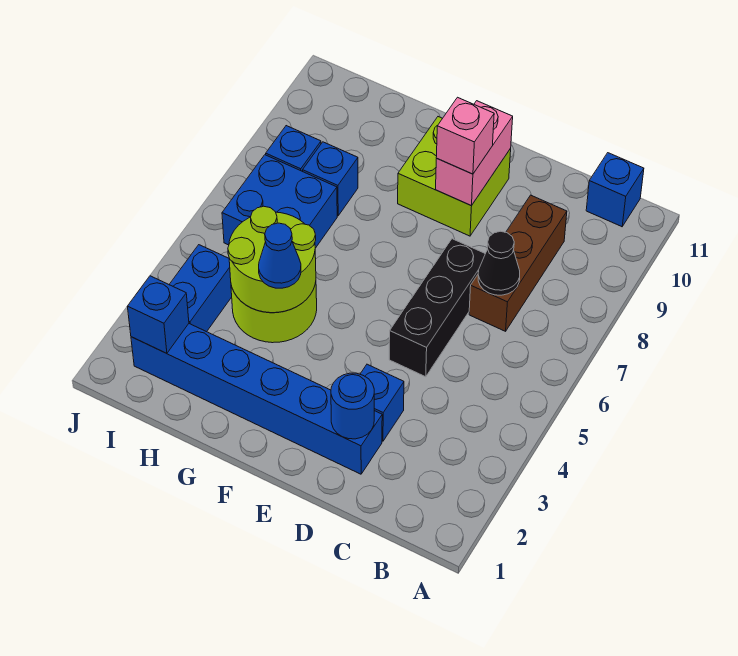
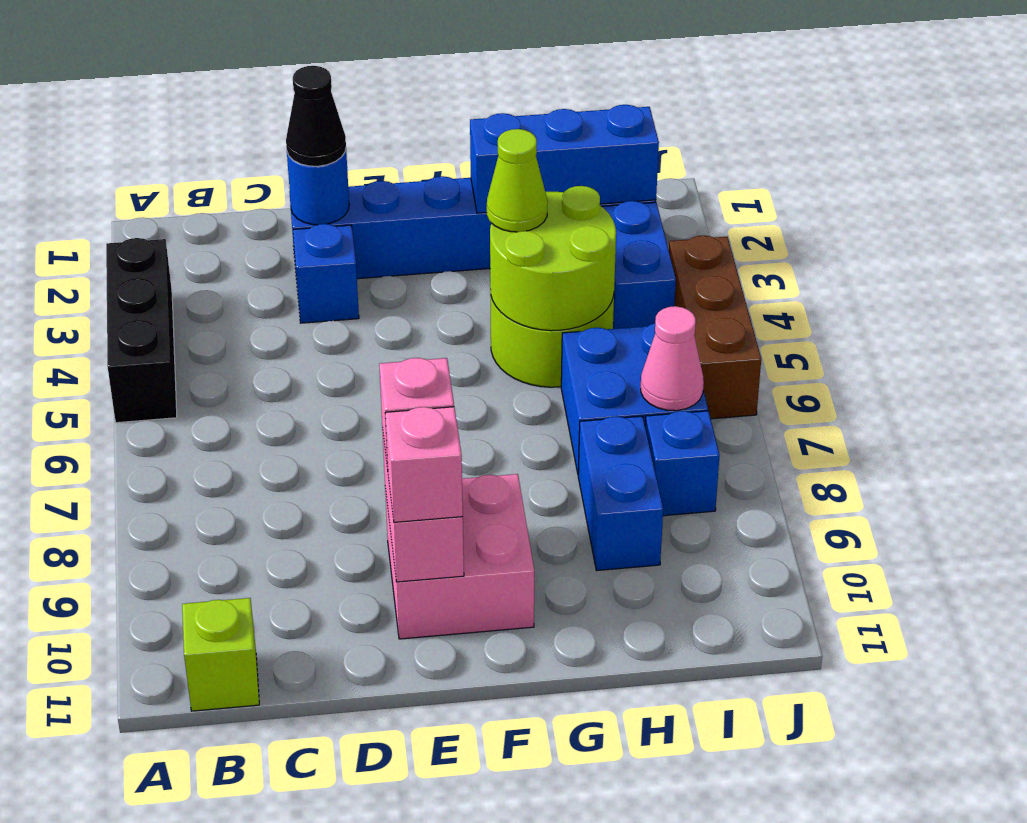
blue 1x1 brick [586,153,644,227] -> lime 1x1 brick [182,598,259,711]
brown 1x3 brick [469,195,567,331] -> brown 1x3 brick moved to [669,235,761,419]
black 1x1 cone [478,231,520,295] -> black 1x1 cone moved to [286,66,346,166]
black 1x3 brick [389,239,485,377] -> black 1x3 brick moved to [106,238,177,423]
lime 2x2 brick [398,117,511,236] -> pink 2x2 brick [385,474,534,639]
none -> pink 1x1 brick [385,407,463,522]
blue 1x1 cone [259,223,301,288] -> lime 1x1 cone [487,129,548,232]
blue 1x1 brick [303,142,358,216] -> blue 1x2 brick [578,416,663,570]
blue 1x1 brick [127,276,189,353] -> blue 1x3 brick [470,105,659,213]
none -> pink 1x1 cone [641,306,704,411]

